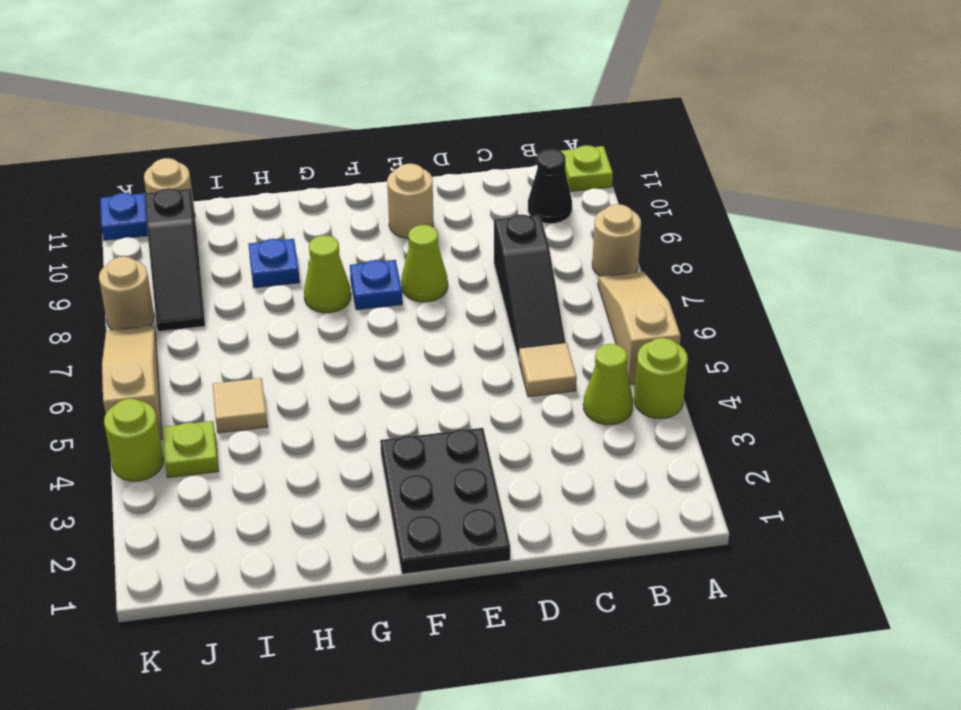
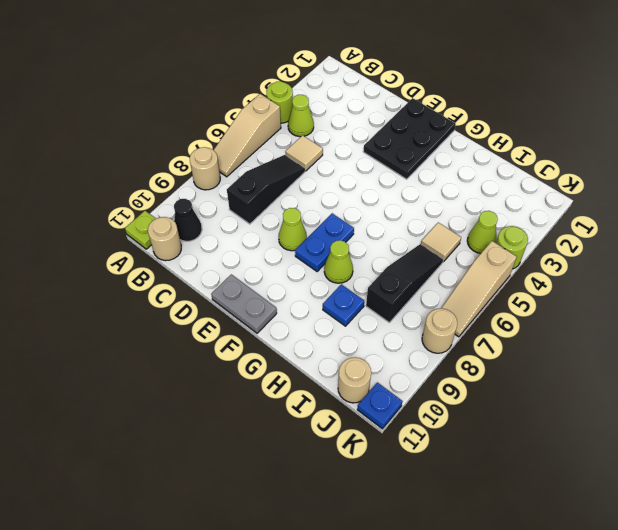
tan 1x1 round brick [387,164,433,239] -> tan 1x1 round brick moved to [148,217,181,261]
none -> grey 1x2 plate [211,274,277,333]
blue 1x1 plate [350,260,402,310] -> blue 1x2 plate [295,213,354,271]
lime 1x1 plate [163,421,218,478] -> lime 1x1 cone [467,211,498,253]
black 1x3 slope [145,188,205,332] -> black 1x3 slope moved to [366,244,443,323]

